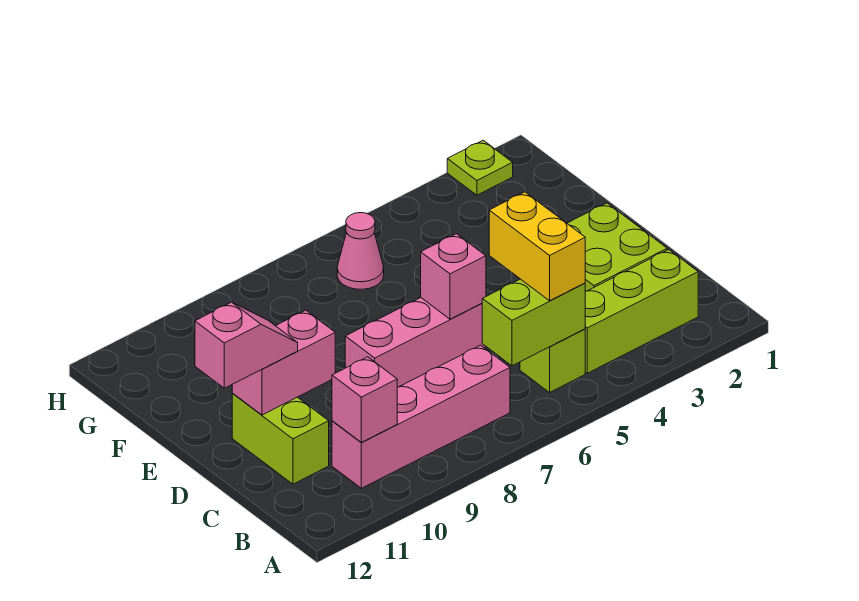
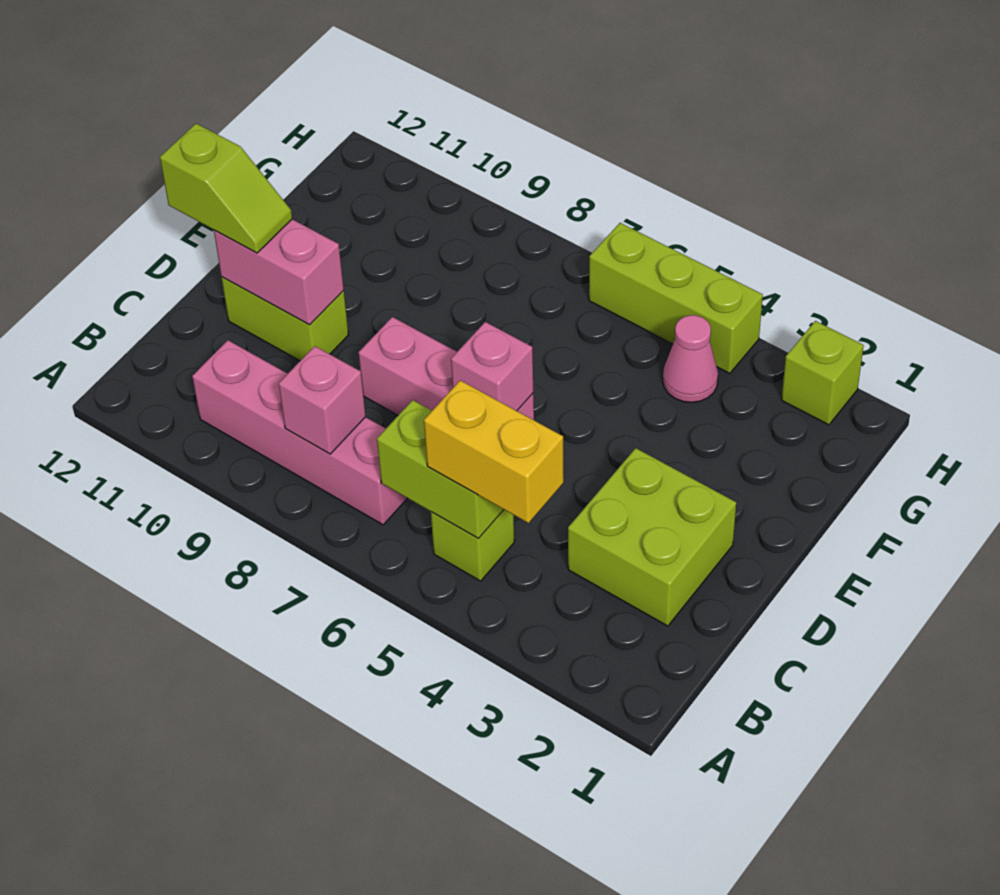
lime 1x3 brick [585,250,698,373] -> lime 1x3 brick moved to [589,223,763,373]
yellow 1x2 brick [489,192,585,301] -> yellow 1x2 brick turned to [424,380,564,523]
pink 1x1 brick [332,357,397,442] -> pink 1x1 brick moved to [279,346,366,454]
lime 1x2 brick [232,394,329,484] -> lime 1x2 brick turned to [221,277,348,361]
pink 1x2 slope [195,302,298,388] -> lime 1x2 slope [160,124,292,253]
pink 1x1 cone [337,213,384,289] -> pink 1x1 cone moved to [663,315,718,402]
lime 1x1 plate [447,140,513,195] -> lime 1x1 brick [781,321,864,425]

